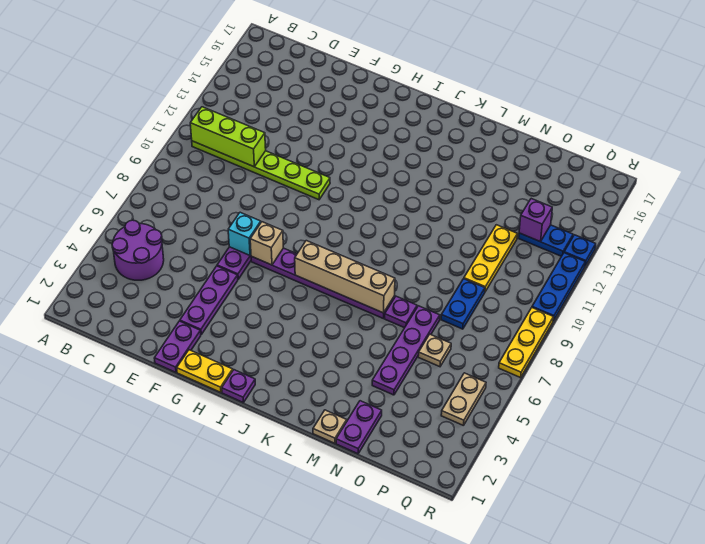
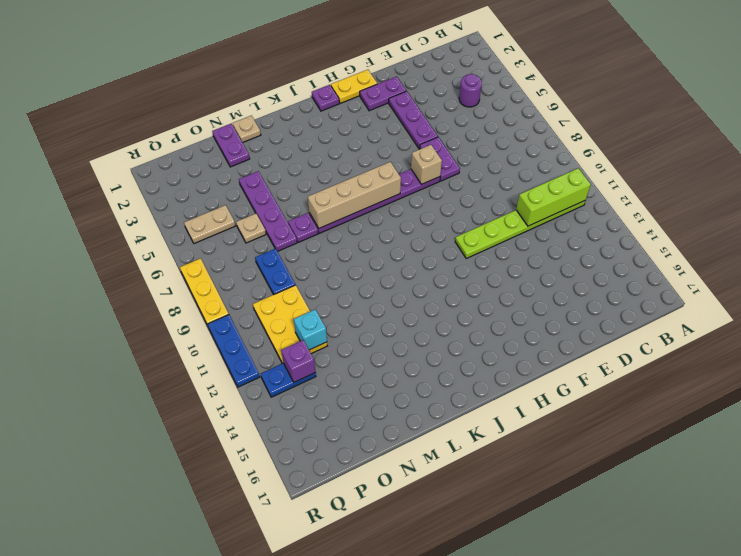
purple 2x2 round brick [112,220,164,280] -> purple 1x1 round brick [459,74,482,107]
purple 1x2 plate [154,321,201,372] -> purple 1x2 plate turned to [360,77,406,111]
cyan 1x1 brick [228,212,261,255] -> cyan 1x1 brick moved to [294,309,327,350]
yellow 1x3 plate [464,225,517,292] -> yellow 2x3 plate [253,285,327,364]
tan 1x2 plate [441,373,486,426] -> tan 1x2 plate turned to [184,205,235,244]
blue 1x1 plate [564,235,596,266] -> none

